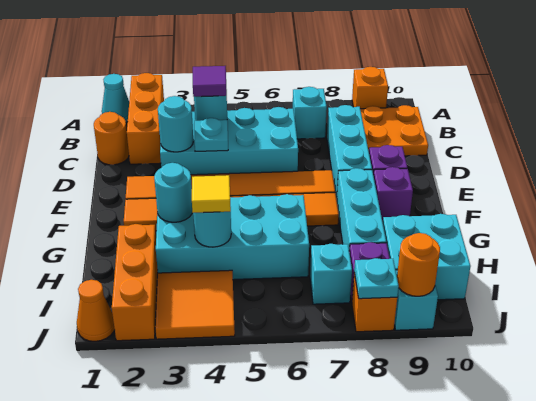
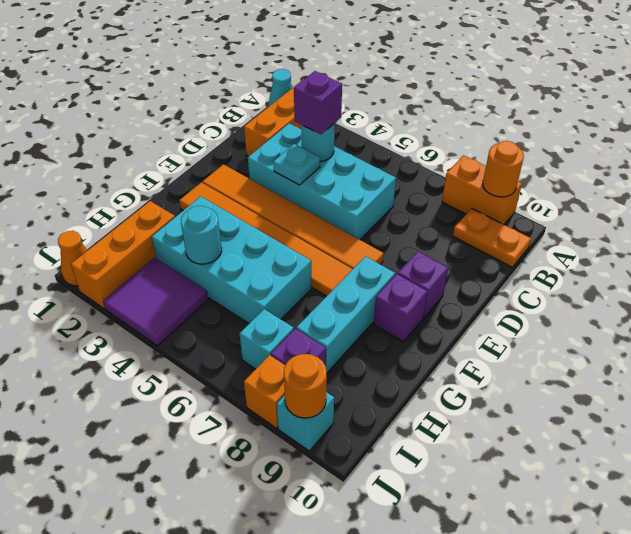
orange 1x1 brick [352,67,388,109] -> orange 1x2 brick [442,156,522,224]
cyan 1x1 brick [293,87,327,139] -> none
orange 2x2 plate [360,105,428,156] -> orange 1x2 plate [453,208,531,267]
orange 1x1 round brick [94,112,129,165] -> orange 1x1 round brick moved to [483,141,524,197]
purple 1x1 tile [193,66,227,97] -> purple 1x1 brick [294,71,342,134]
cyan 1x3 brick [327,105,372,199] -> none
cyan 1x1 round brick [158,96,193,152] -> none
cyan 1x1 round brick [154,163,192,222] -> none
yellow 1x1 tile [192,175,231,213] -> none
cyan 2x2 brick [383,214,471,300] -> none
orange 2x2 tile [155,270,235,339] -> purple 2x2 tile [103,257,208,346]
cyan 1x1 plate [354,258,399,299] -> none

